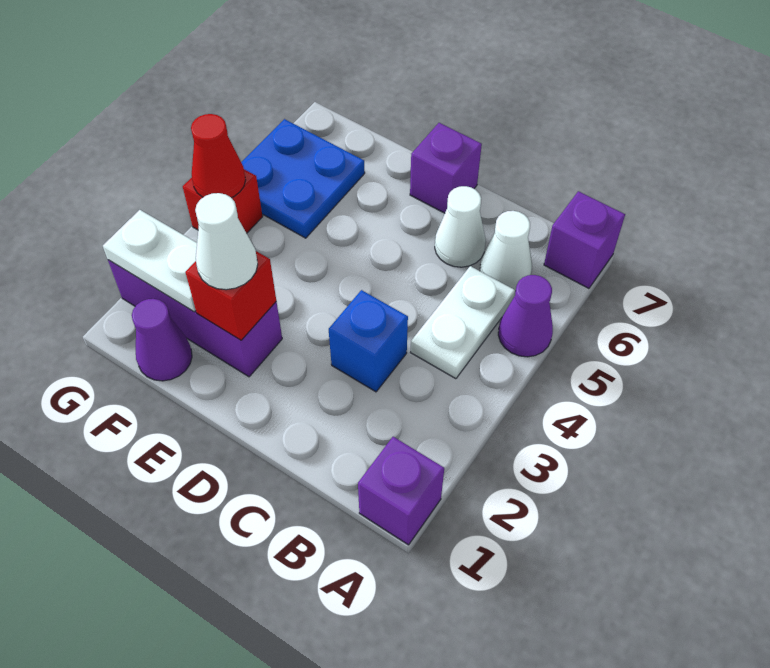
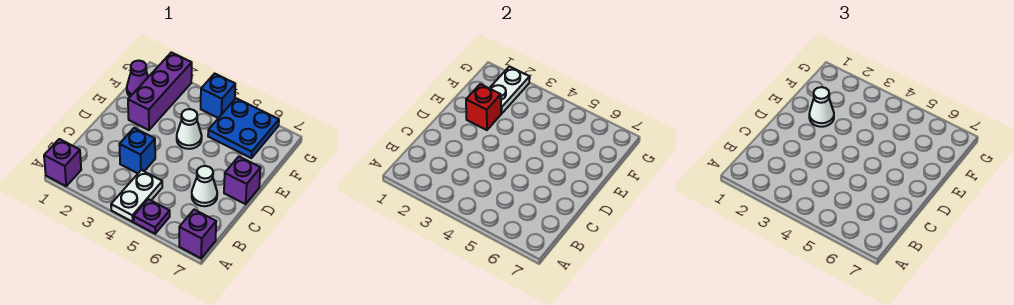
purple 1x1 cone [498,275,553,357] -> purple 1x1 plate [134,199,170,234]
white 1x2 plate [411,266,515,379] -> white 1x2 plate turned to [111,170,162,222]
white 1x1 cone [480,211,532,291] -> white 1x1 cone moved to [177,109,202,149]
red 1x1 brick [183,169,263,233] -> blue 1x1 brick [201,74,235,118]
red 1x1 cone [191,114,245,198] -> none

